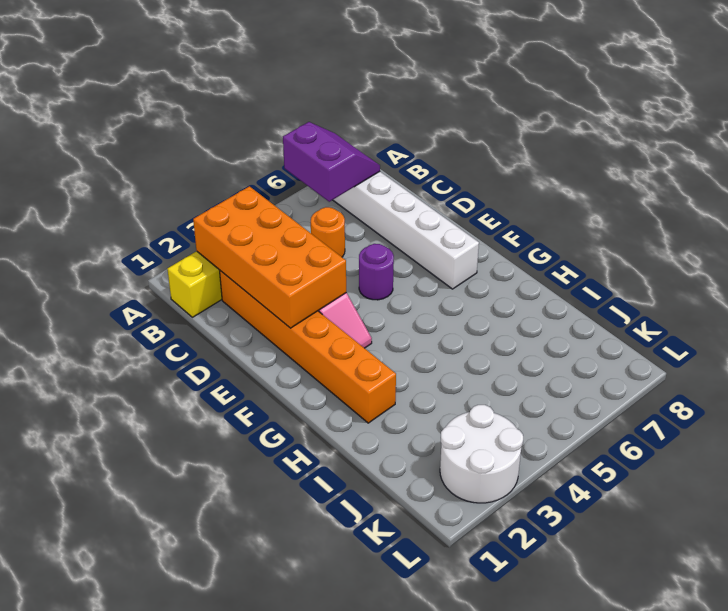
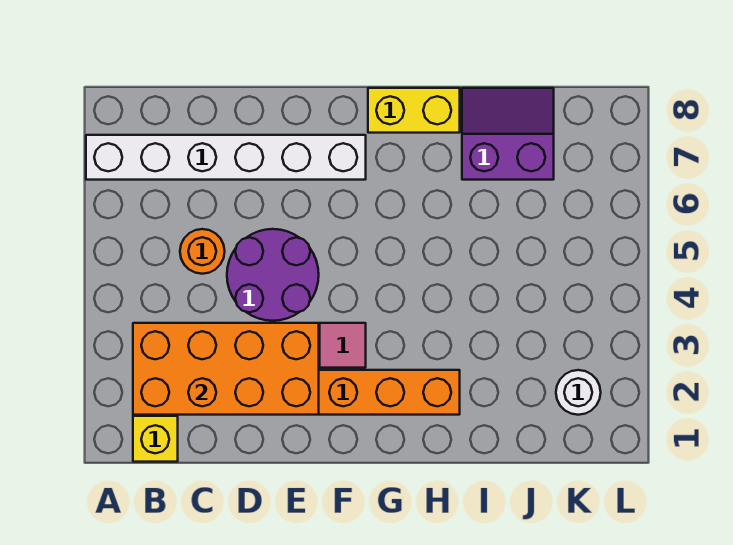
purple 2x2 slope [283,122,380,202] -> purple 2x2 slope moved to [462,88,554,180]
purple 1x1 round brick [359,244,394,300] -> purple 2x2 round brick [227,229,319,321]
none -> yellow 1x2 brick [368,88,460,133]
white 2x2 round brick [440,405,523,503] -> white 1x1 round brick [556,370,601,415]

